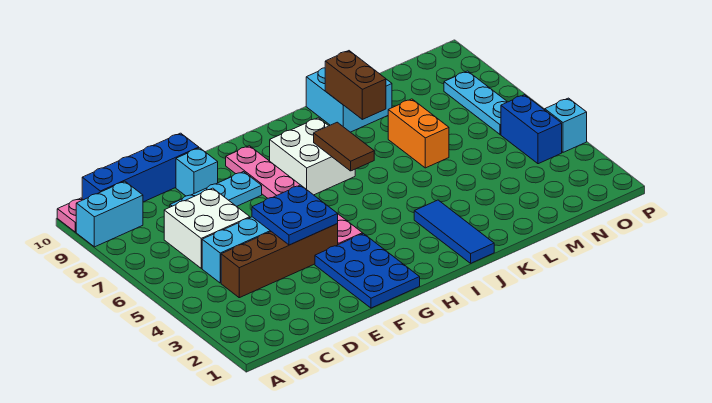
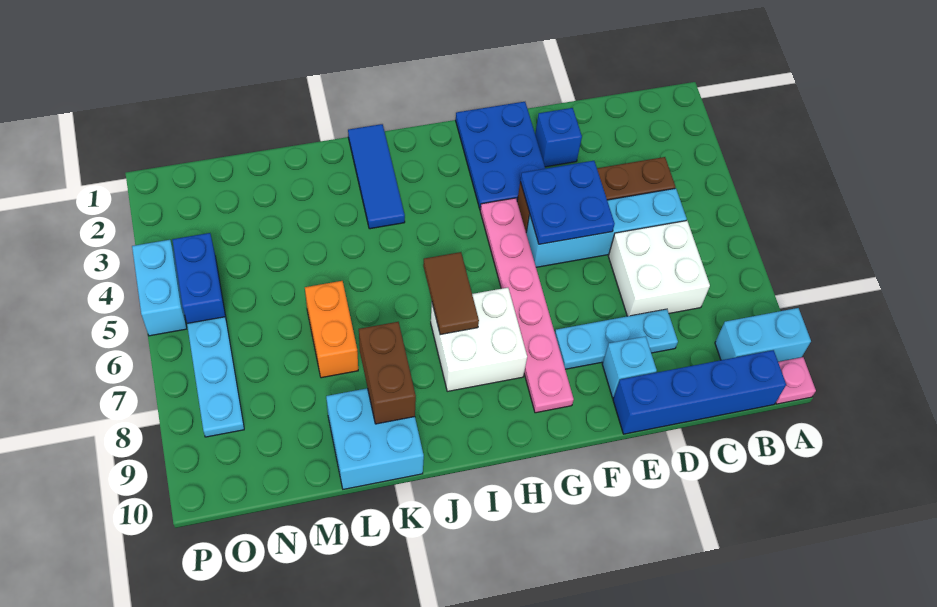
none -> blue 1x1 brick [535,108,582,167]
cyan 1x1 brick [545,98,587,152] -> cyan 1x2 brick [132,240,187,336]

